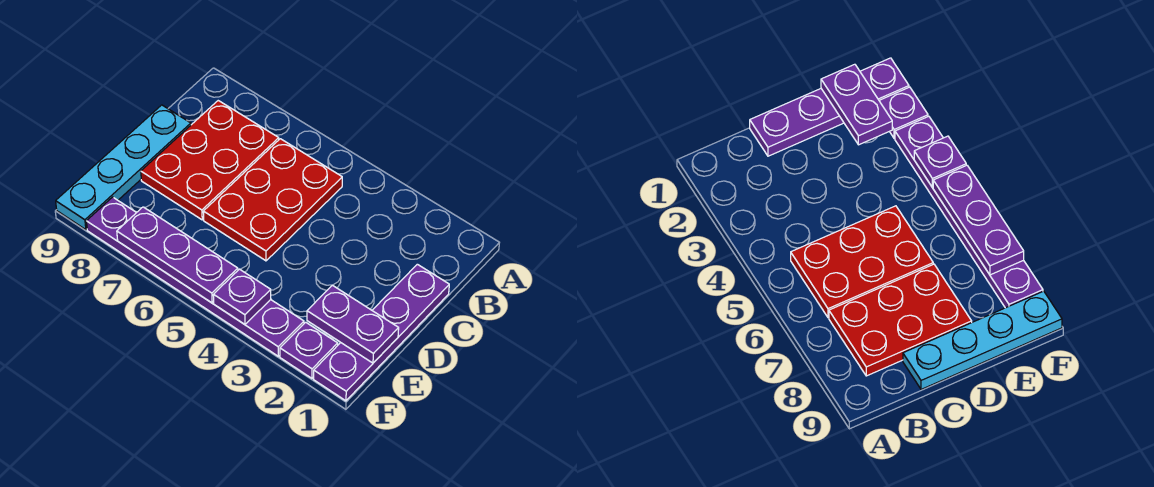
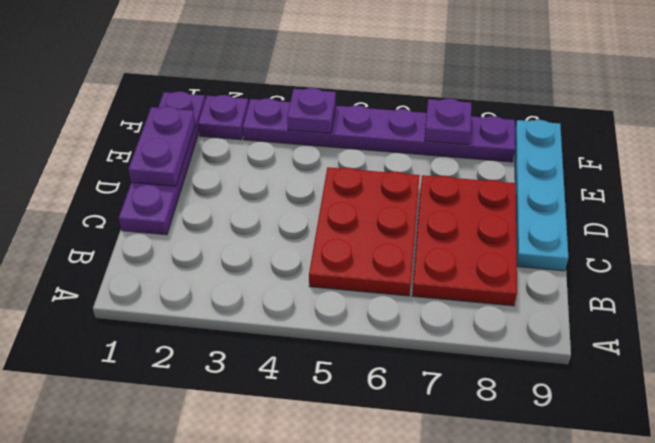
purple 1x2 plate [307,285,399,363] -> purple 1x2 plate turned to [128,107,195,186]
purple 1x3 plate [117,207,238,303] -> purple 1x1 plate [425,99,471,145]

